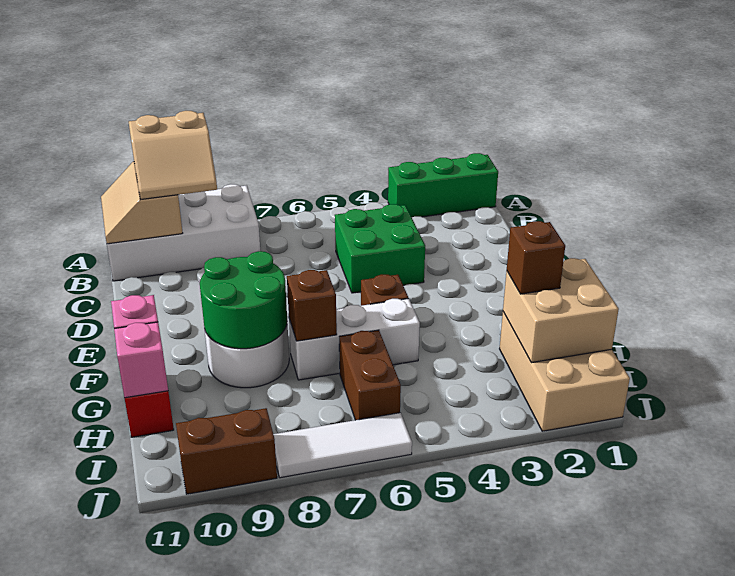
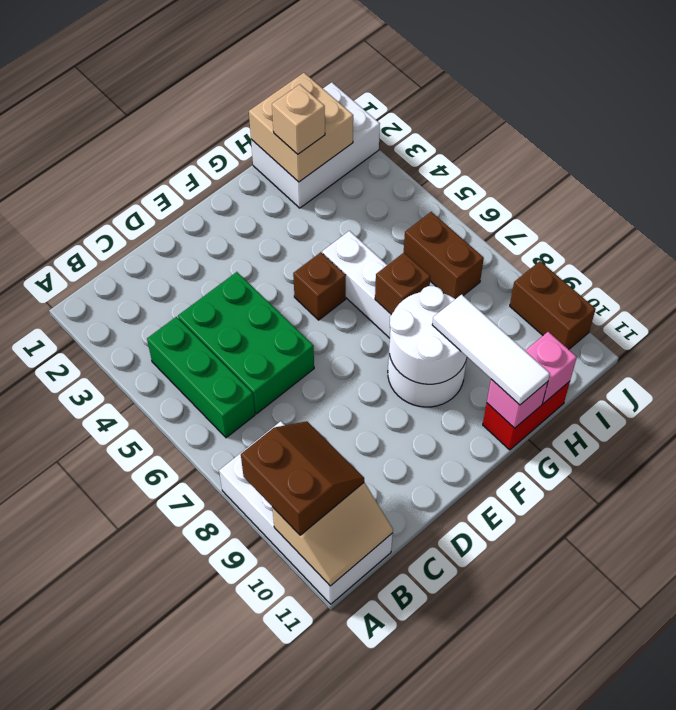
green 1x3 brick [388,153,498,217] -> green 1x3 brick moved to [147,317,255,438]
tan 2x2 slope [129,111,217,199] -> brown 2x2 slope [241,421,364,535]
green 2x2 brick [335,204,425,293] -> green 2x3 brick [178,272,314,414]
green 2x2 round brick [200,251,287,349] -> white 2x2 round brick [389,286,467,384]
tan 2x3 brick [500,312,630,431] -> white 2x3 brick [251,82,380,208]
brown 1x1 brick [507,221,565,294] -> tan 1x1 brick [272,84,325,154]
brown 1x2 brick [339,330,401,420] -> brown 1x2 brick turned to [404,212,484,299]
white 1x3 tile [273,413,412,478] -> white 1x3 tile moved to [432,295,550,405]

